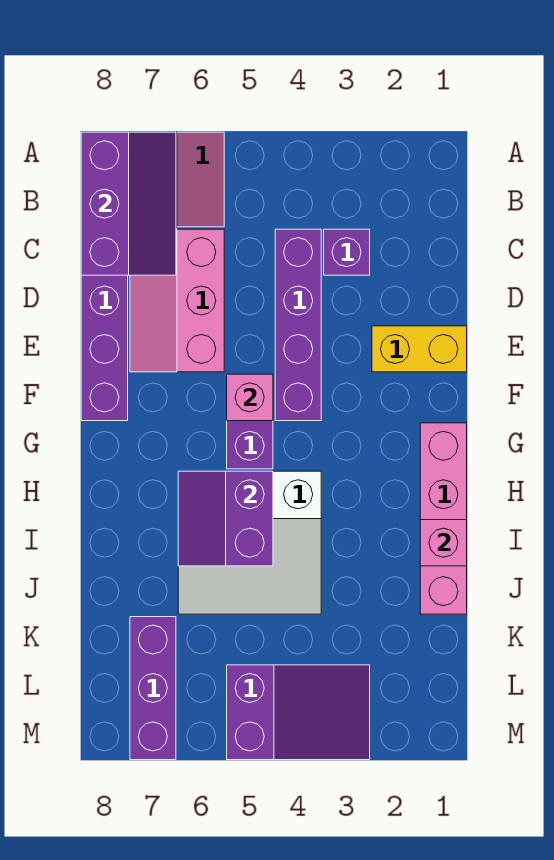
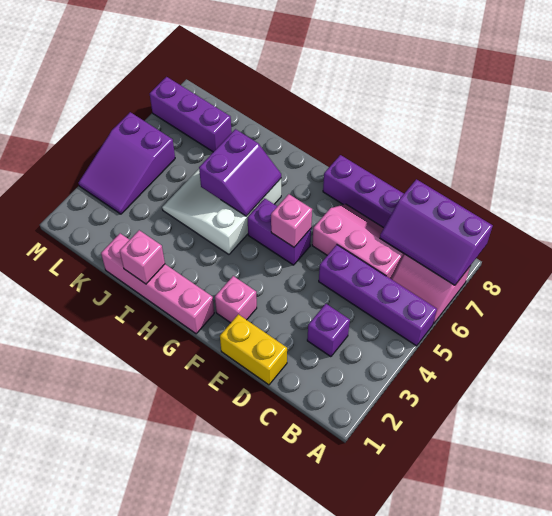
purple 1x4 brick [275,229,321,421] -> purple 1x4 brick moved to [319,245,437,346]
yellow 1x2 brick [372,326,467,372] -> yellow 1x2 brick turned to [220,314,287,385]
none -> pink 1x1 brick [215,276,257,323]
purple 2x2 slope [178,471,273,566] -> purple 2x2 slope turned to [199,129,281,216]

